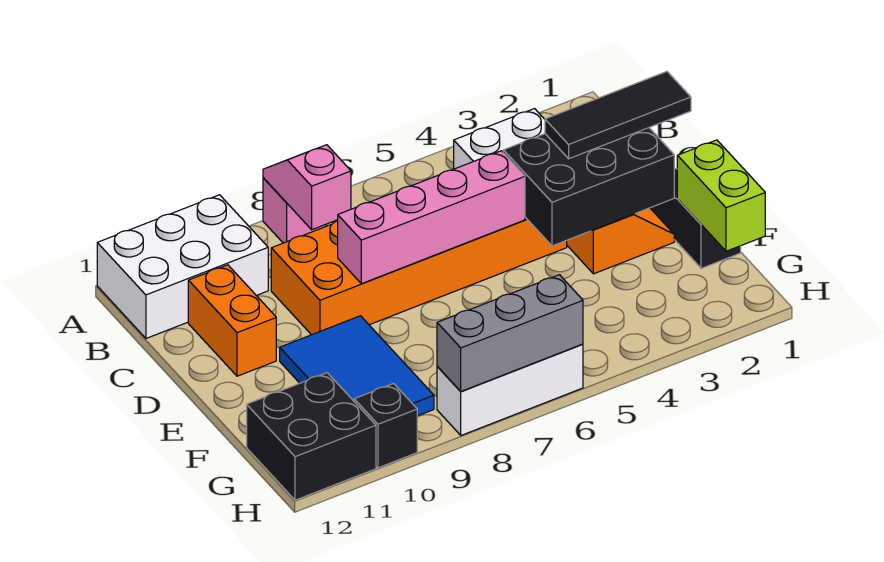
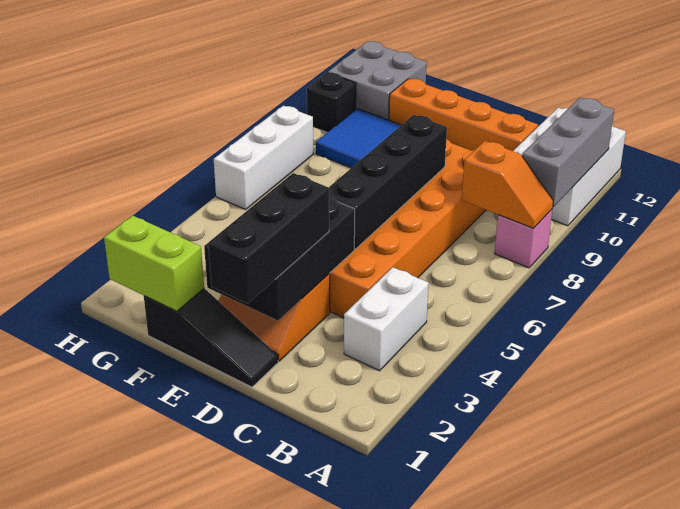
pink 1x2 slope [263,145,351,230] -> orange 1x2 slope [462,141,553,229]
orange 1x2 brick [188,265,276,376] -> orange 1x4 brick [389,79,538,151]
black 1x3 tile [545,72,691,159] -> black 1x3 brick [208,173,329,304]
pink 1x4 brick [338,151,525,284] -> black 1x4 brick [329,115,447,249]
black 2x2 brick [247,373,376,500] -> grey 2x2 brick [328,41,427,120]
grey 1x3 brick [437,275,583,392] -> grey 1x3 brick moved to [522,98,614,207]

